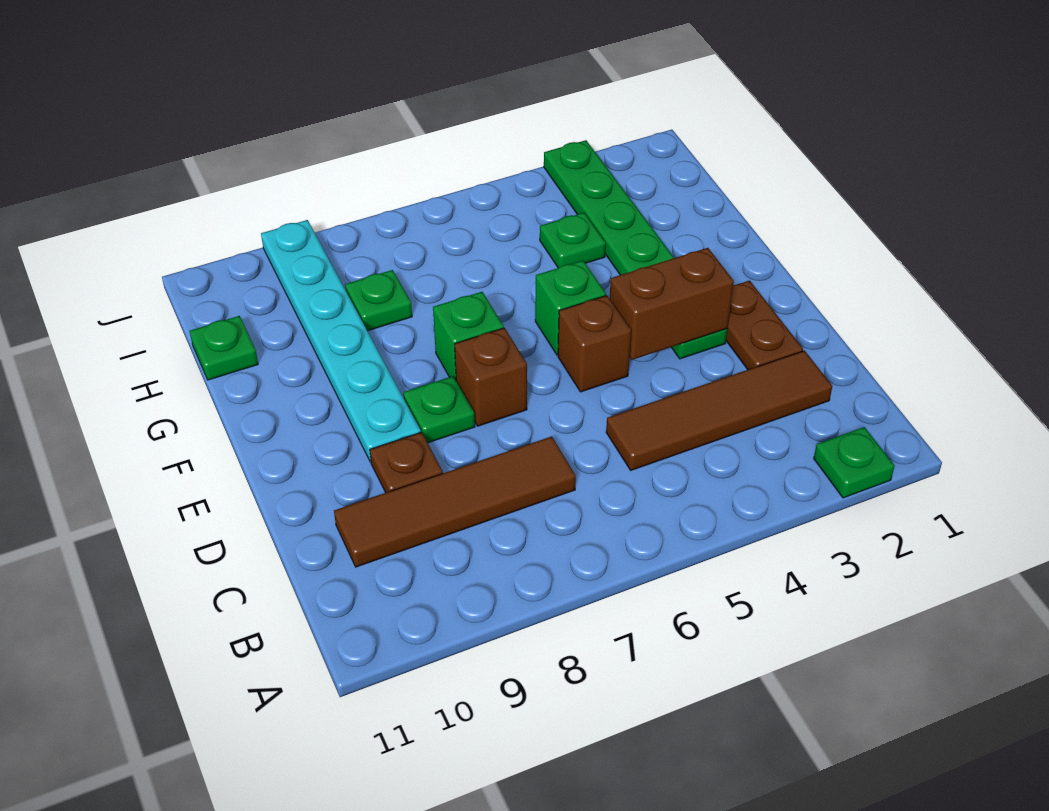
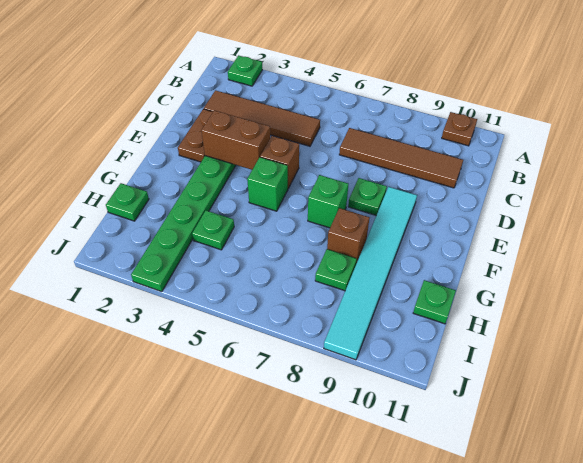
brown 1x1 plate [370,432,443,493] -> brown 1x1 plate moved to [442,112,477,146]
brown 1x1 brick [455,328,527,426] -> brown 1x1 brick moved to [327,208,370,264]
cyan 1x6 plate [261,220,421,462] -> cyan 1x6 tile [324,187,417,360]
none -> green 1x1 plate [106,183,149,221]

